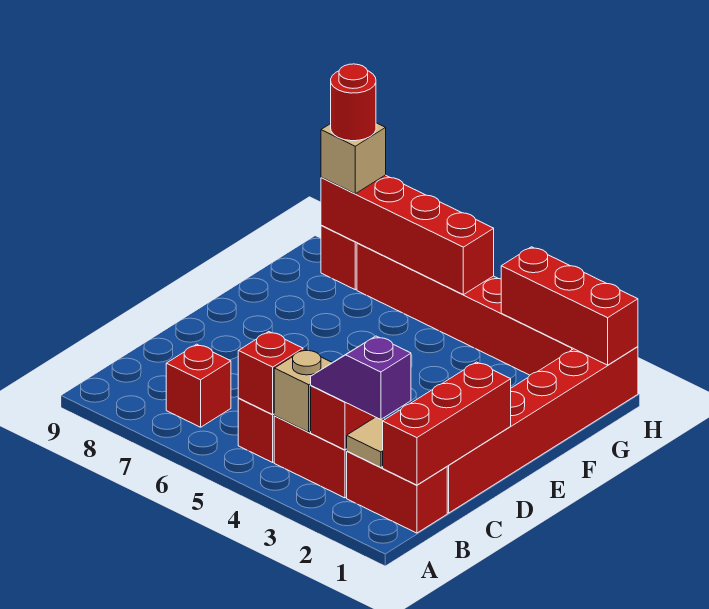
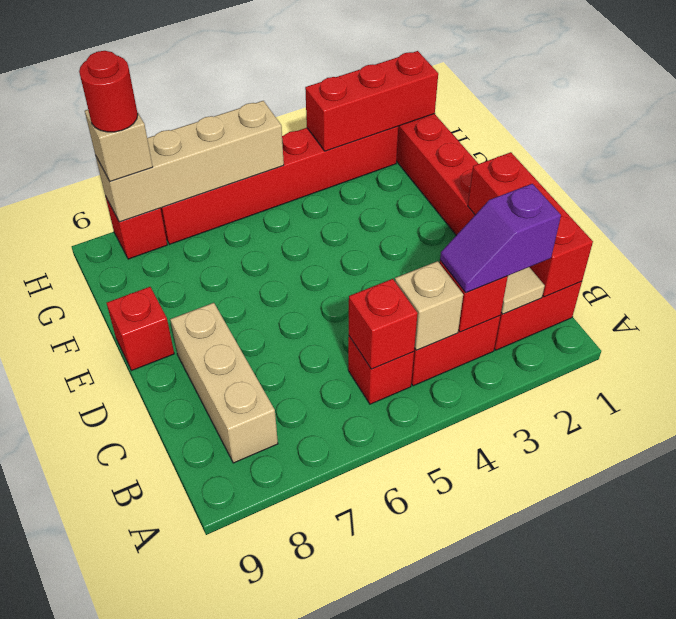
red 1x1 brick [166,344,231,427] -> red 1x1 brick moved to [107,287,174,371]
none -> tan 1x3 brick [170,303,278,463]
red 1x4 brick [321,175,494,295] -> tan 1x4 brick [96,101,284,222]

